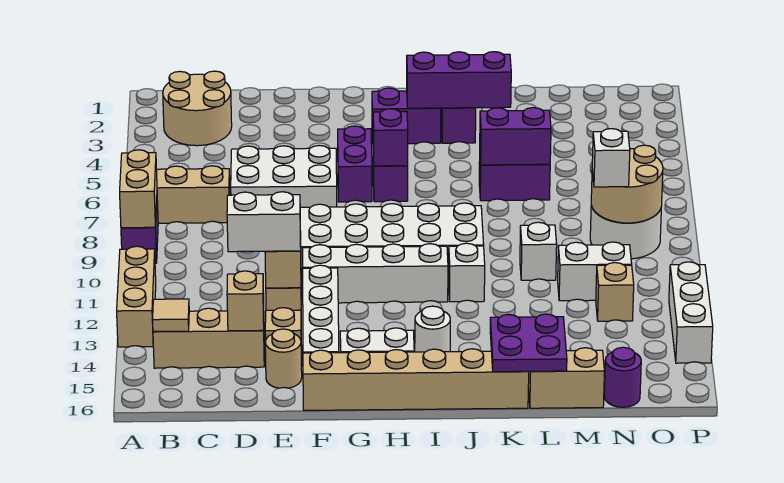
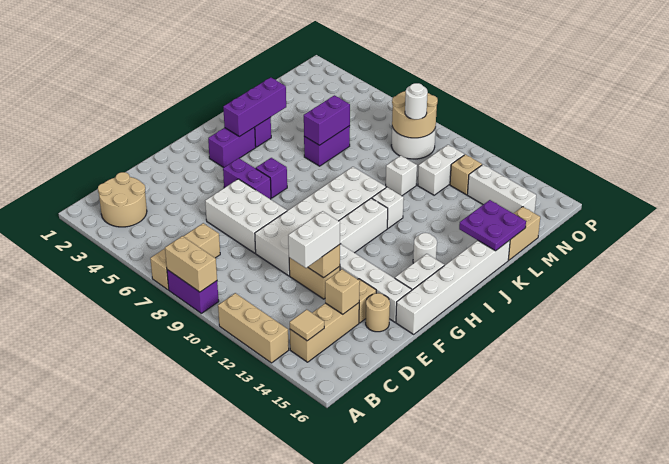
white 2x3 brick [231,145,337,207] -> white 2x3 brick turned to [205,179,287,253]
tan 1x6 brick [303,349,529,410] -> white 1x6 brick [396,240,510,334]
purple 1x1 brick [373,109,408,166] -> none
white 1x1 brick [592,129,630,187] -> white 1x1 round brick [405,83,428,119]
purple 1x1 round brick [604,347,641,407] -> none
white 1x3 brick [669,262,713,363] -> white 1x3 brick moved to [467,165,536,213]

